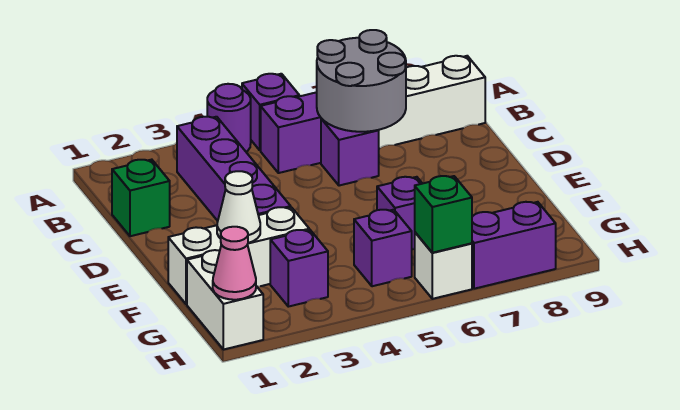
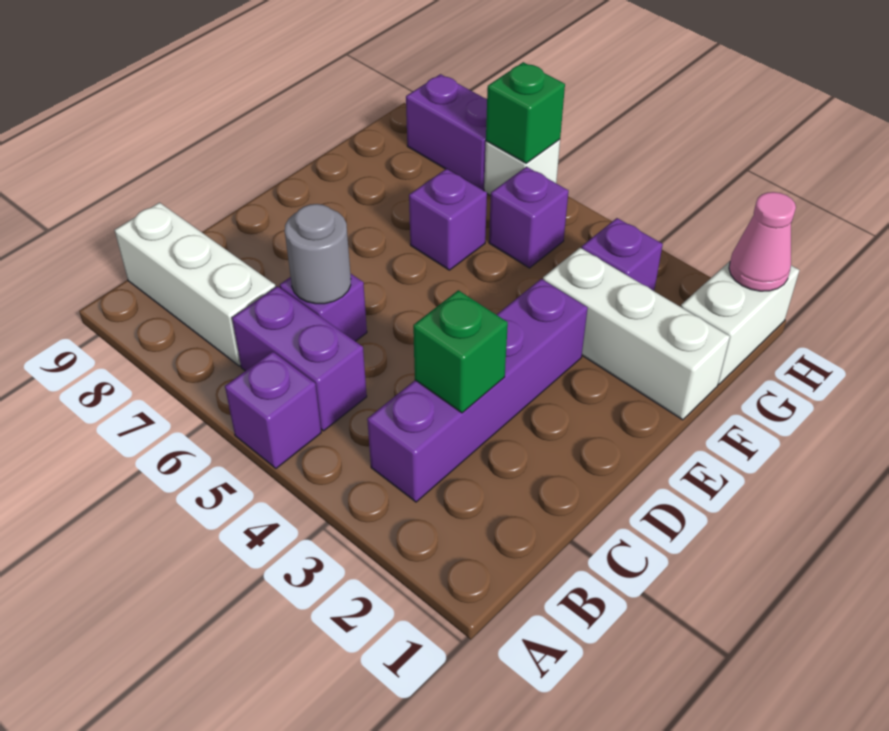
purple 1x1 round brick [207,84,251,152] -> none
grey 2x2 round brick [317,30,406,132] -> grey 1x1 round brick [285,204,351,304]
green 1x1 brick [112,160,170,236] -> green 1x1 brick moved to [413,290,508,413]
white 1x1 cone [217,171,260,243] -> none

